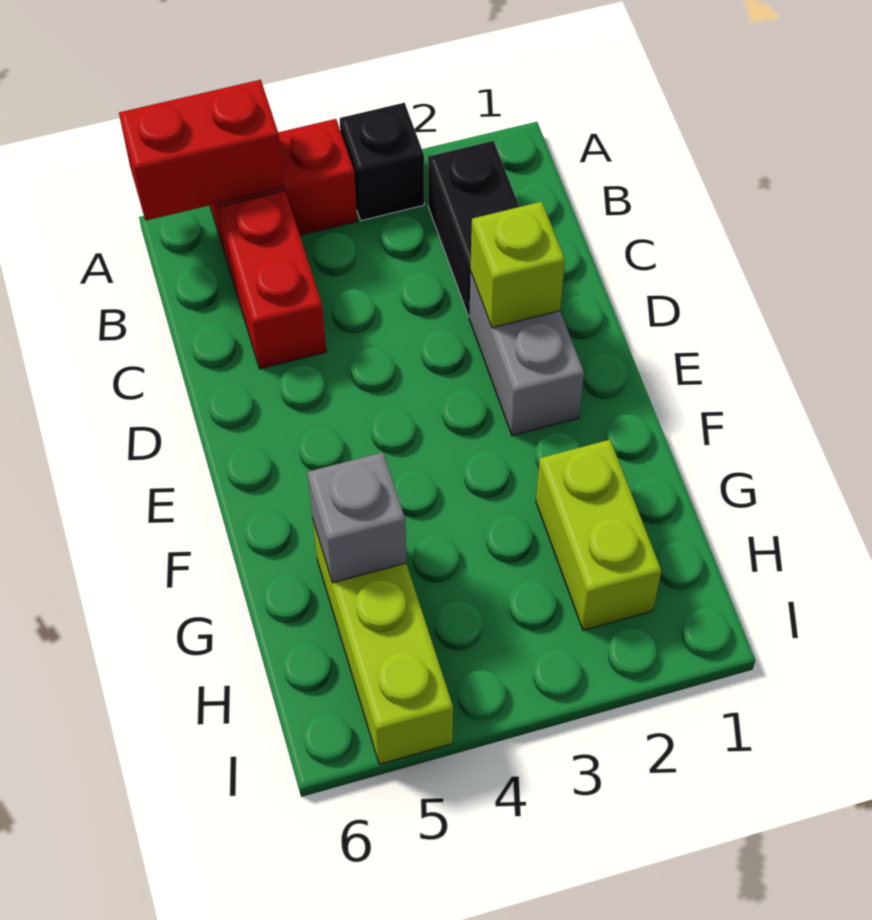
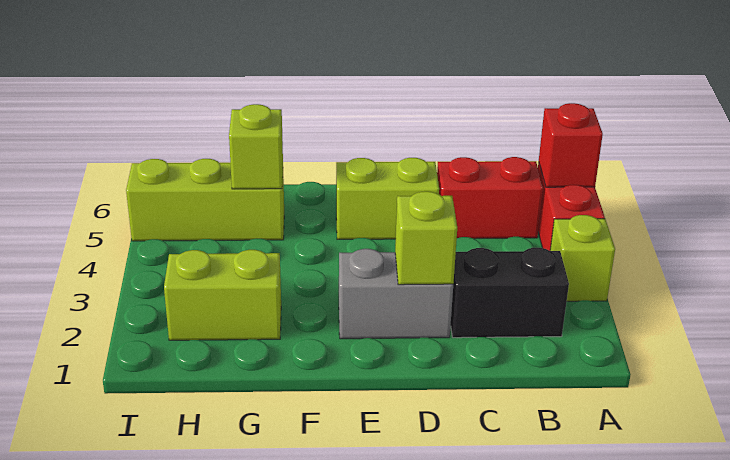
black 1x1 brick [340,103,424,221] -> lime 1x1 brick [550,215,615,301]
red 1x2 brick [119,80,284,221] -> red 1x1 brick [539,103,603,187]
none -> lime 1x2 brick [336,158,439,239]
grey 1x1 brick [307,452,406,583] -> lime 1x1 brick [229,104,283,189]

